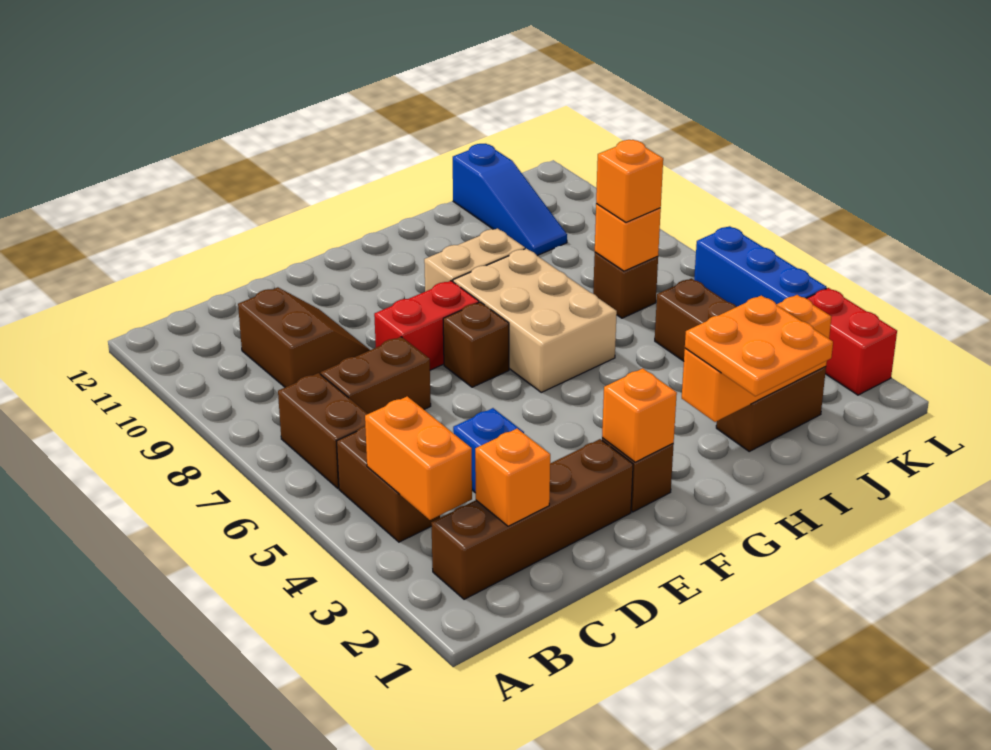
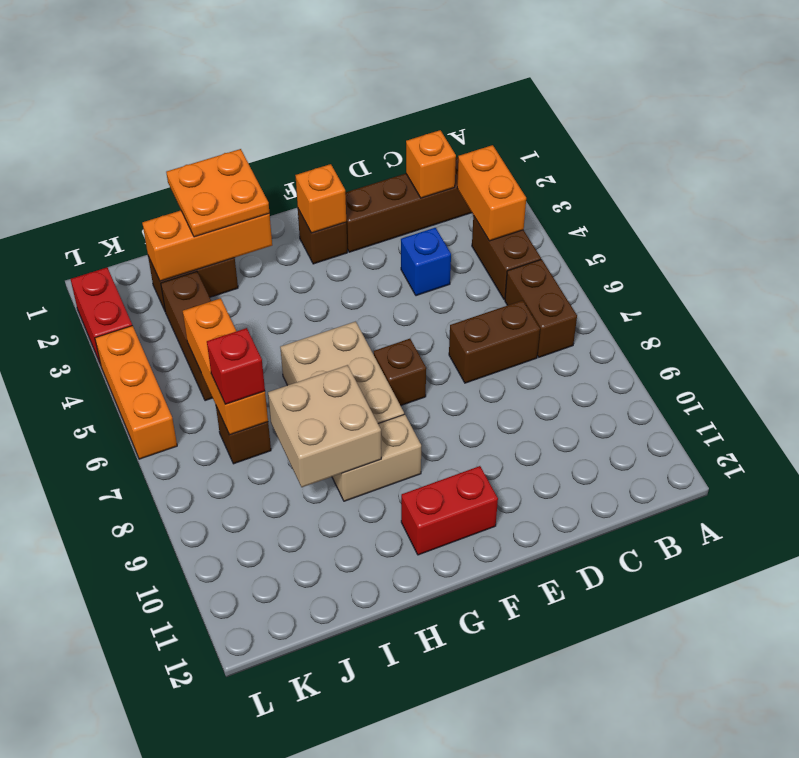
brown 2x2 slope [238,287,370,387] -> none
red 1x2 brick [374,281,479,370] -> red 1x2 brick moved to [401,466,498,555]
none -> tan 2x2 brick [268,365,381,487]
orange 1x1 brick [595,204,661,271] -> orange 1x3 brick [183,298,268,435]
orange 1x1 brick [596,140,663,222] -> red 1x1 brick [207,328,265,404]
blue 1x3 slope [453,144,567,256] -> none
blue 1x3 brick [694,226,827,307] -> orange 1x3 brick [95,326,177,459]

